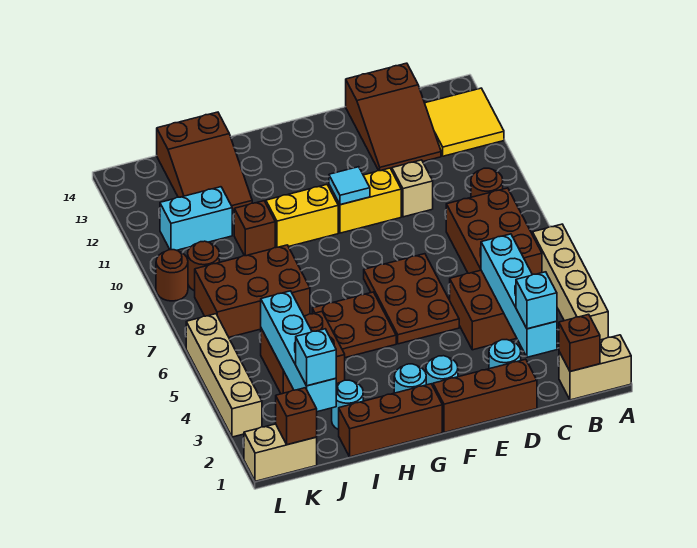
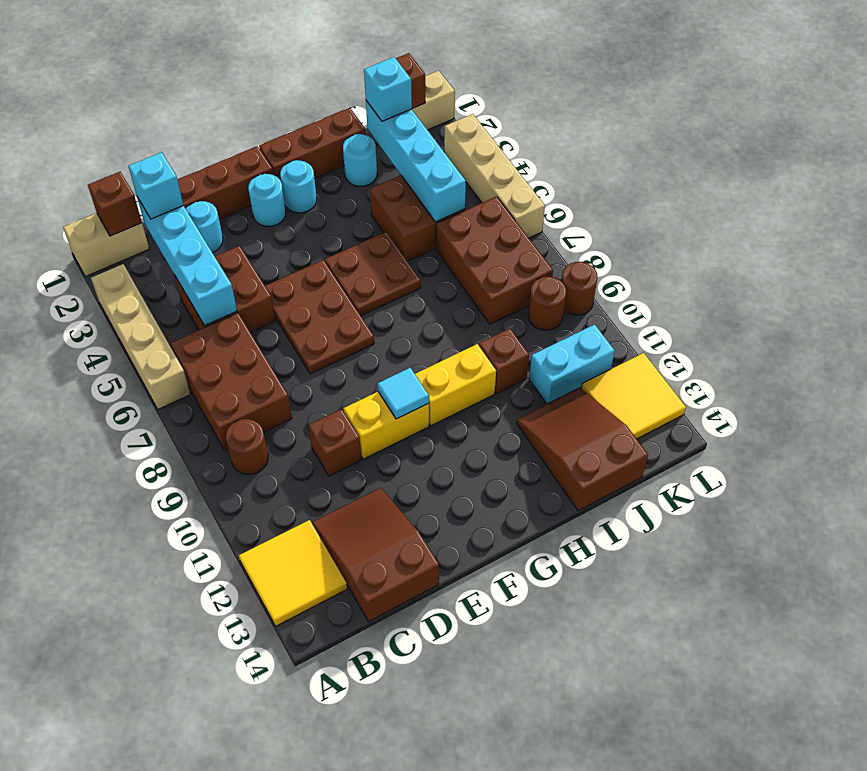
tan 1x1 brick [392,160,433,217] -> brown 1x1 brick [308,409,362,476]
brown 2x3 brick [195,245,310,337] -> brown 2x3 brick turned to [436,197,553,324]
none -> yellow 2x2 tile [581,353,686,439]

